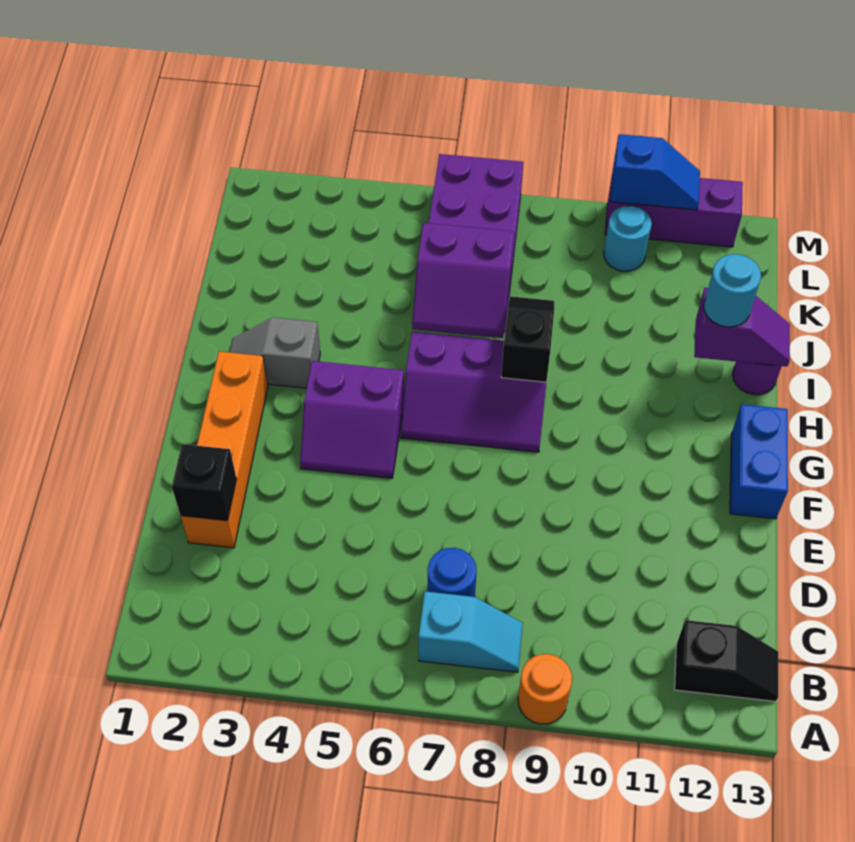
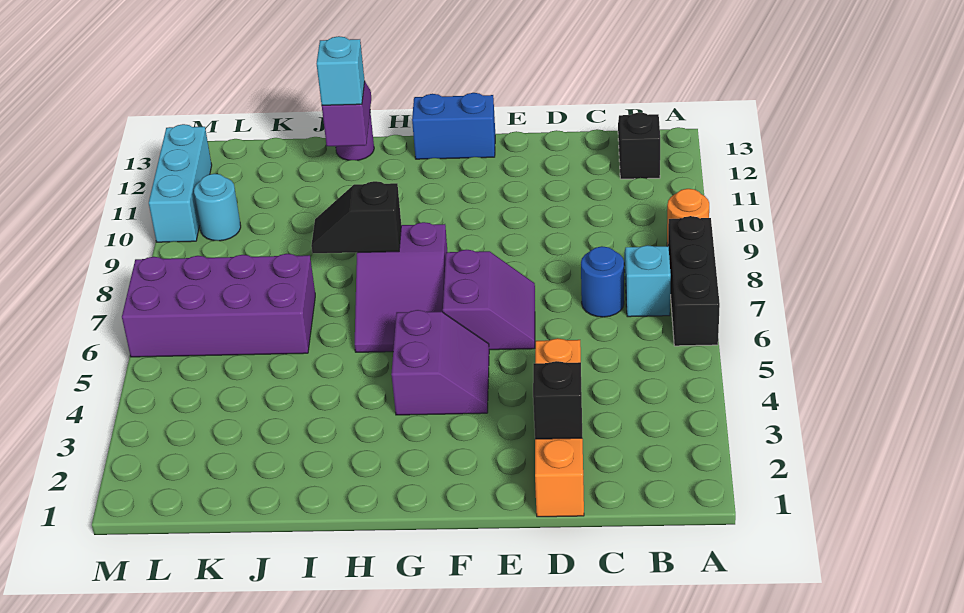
none -> black 1x3 brick [668,216,720,346]
orange 1x4 brick [181,351,268,548] -> orange 1x4 brick turned to [535,338,584,517]
purple 2x3 slope [401,331,546,452] -> purple 2x3 slope turned to [355,222,447,352]
grey 1x2 slope [229,318,320,388] -> none
purple 2x2 slope [412,223,514,338] -> purple 2x2 slope moved to [443,250,535,350]
cyan 1x1 round brick [704,254,761,327] -> cyan 1x1 brick [317,36,365,105]
purple 1x3 brick [605,172,743,247] -> cyan 1x3 brick [149,124,212,242]
blue 1x2 slope [610,134,700,210] -> none

